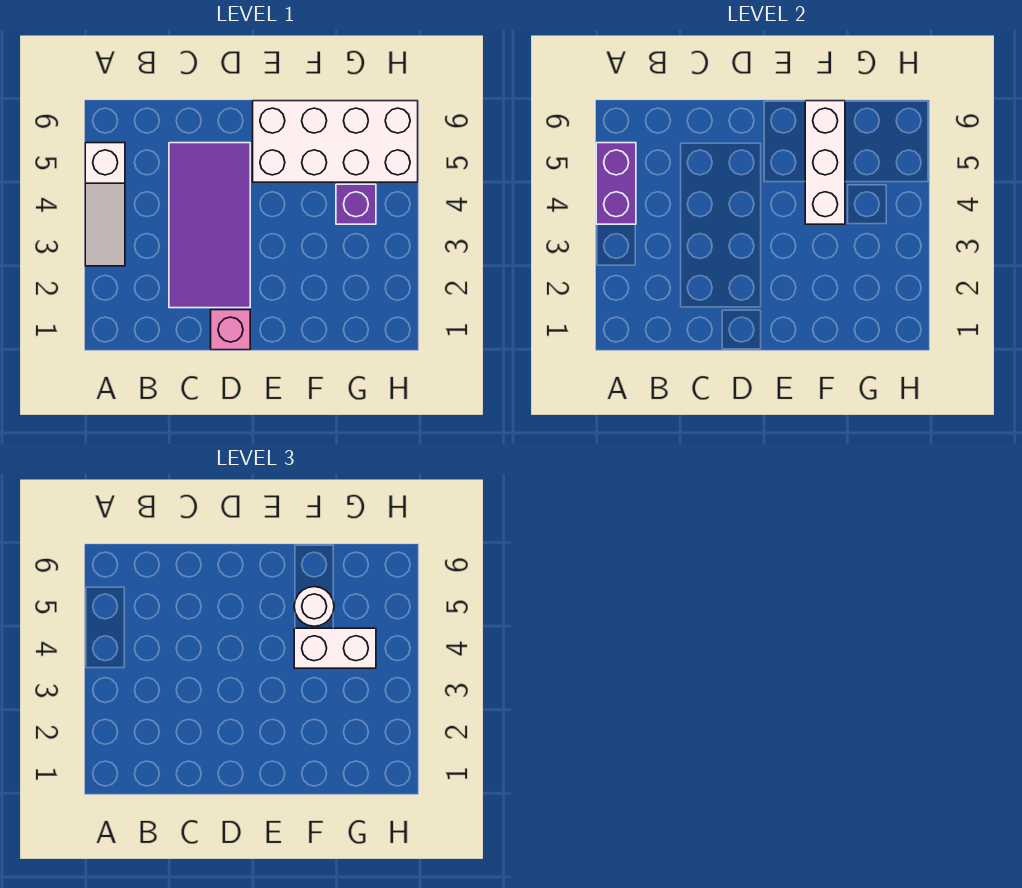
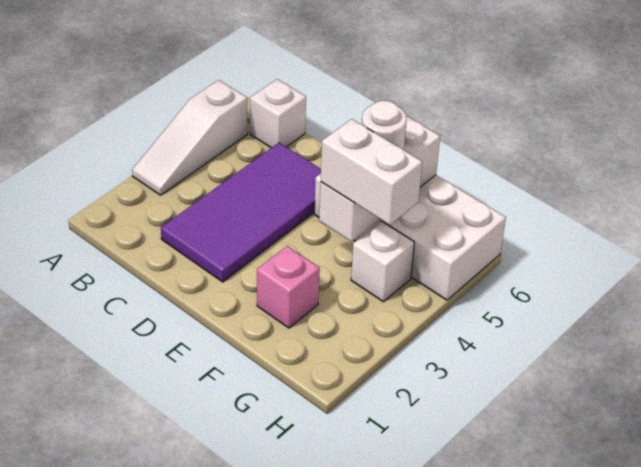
purple 1x2 brick [596,143,636,224] -> none
none -> white 1x1 brick [250,79,306,148]
pink 1x1 brick [211,310,250,350] -> pink 1x1 brick moved to [257,246,320,328]
purple 1x1 brick [336,184,376,224] -> white 1x1 brick [351,221,414,302]

